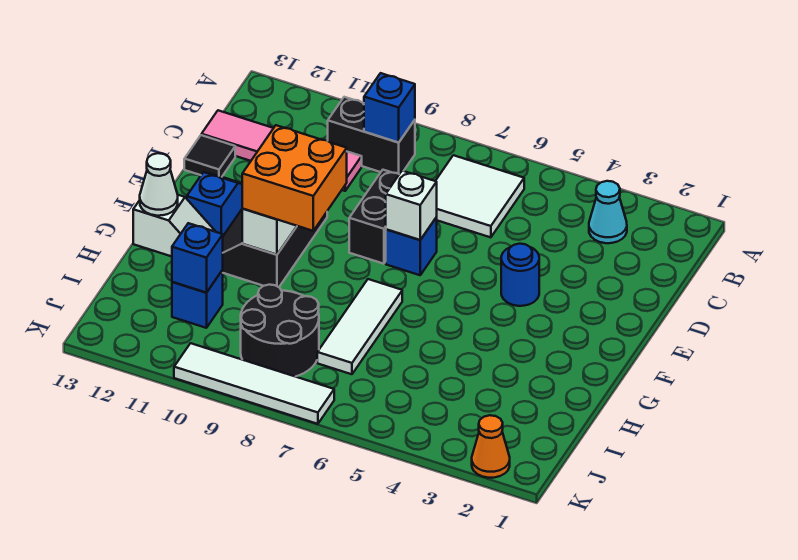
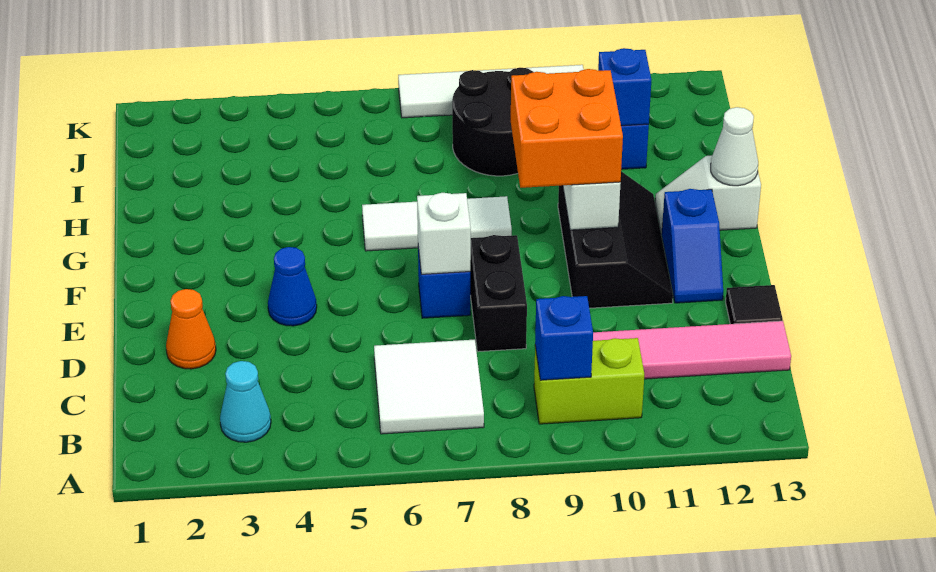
black 1x2 brick [328,97,415,174] -> lime 1x2 brick [534,338,644,424]
blue 1x1 round brick [501,244,539,306] -> blue 1x1 cone [268,247,317,326]
white 1x3 tile [317,279,402,374] -> white 1x3 tile turned to [362,196,512,251]
orange 1x1 cone [472,415,510,478] -> orange 1x1 cone moved to [166,289,216,369]

